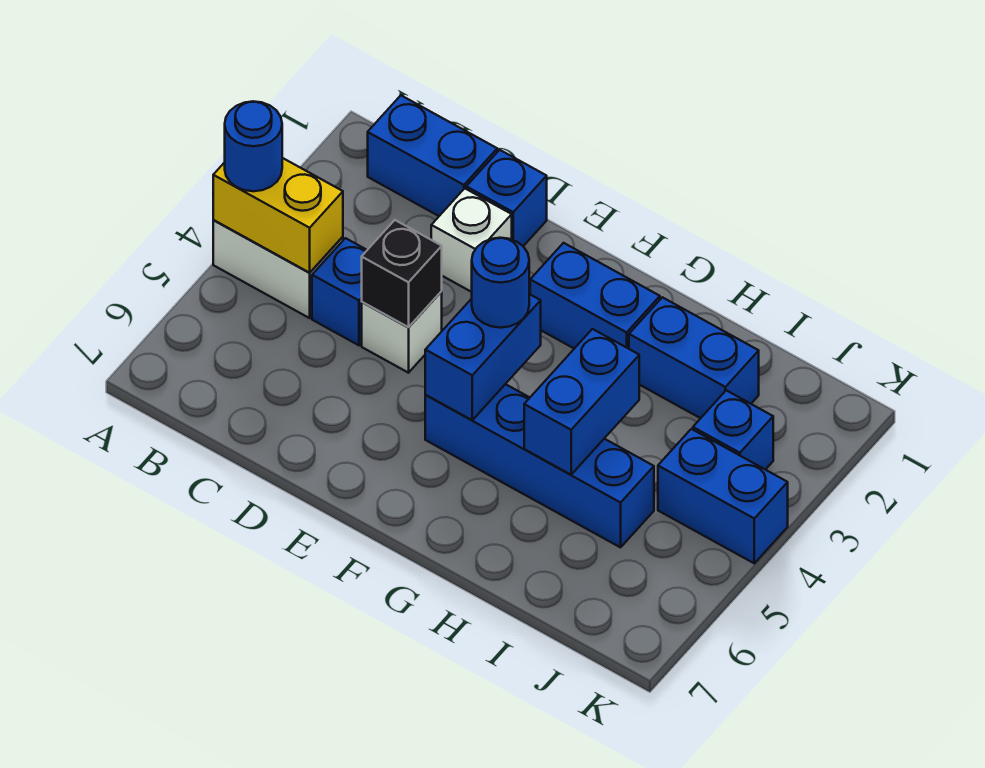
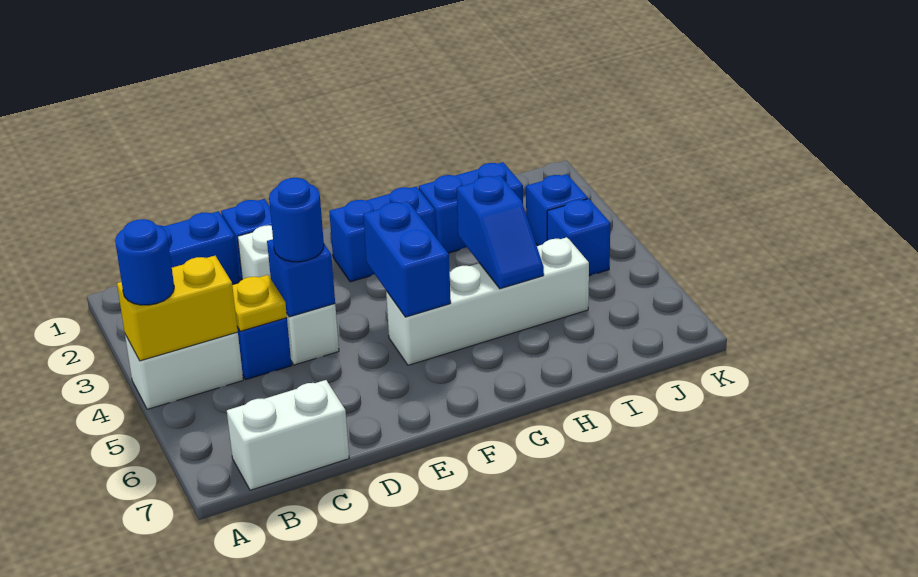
none -> white 1x2 brick [227,380,349,490]
none -> yellow 1x1 plate [232,275,287,331]
black 1x1 brick [362,220,442,327] -> blue 1x1 brick [267,239,335,317]
blue 1x1 round brick [472,238,529,328] -> blue 1x1 round brick moved to [269,178,324,262]
blue 1x4 brick [425,384,654,547] -> white 1x4 brick [386,237,589,365]
blue 1x2 brick [524,329,639,475] -> blue 1x2 slope [457,175,544,289]
blue 1x2 brick [658,429,788,563] -> blue 1x1 brick [547,199,610,276]

